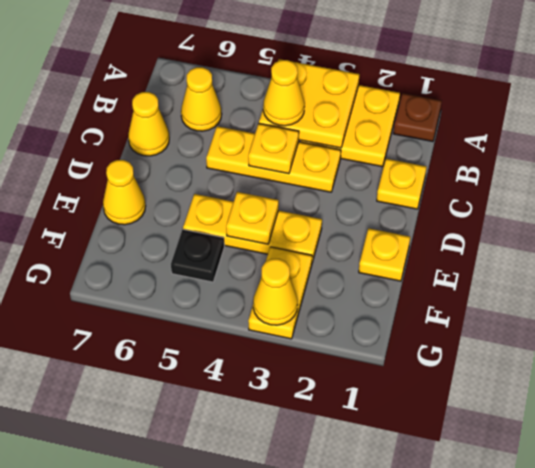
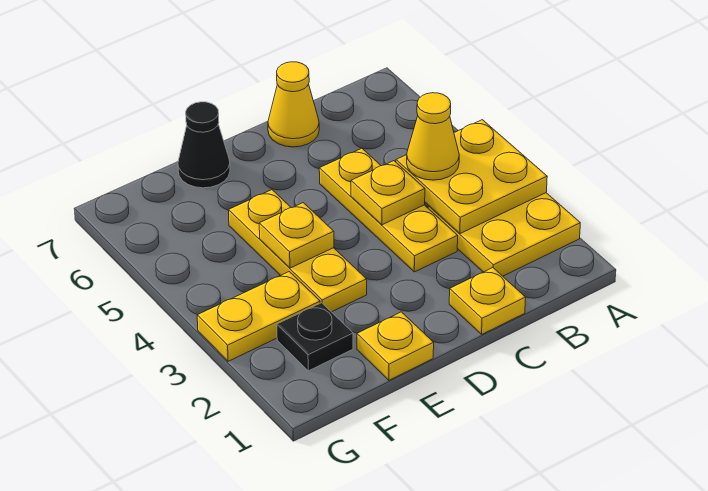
brown 1x1 plate [393,93,442,142] -> none
yellow 1x1 cone [181,67,222,131] -> none
yellow 1x1 cone [103,160,146,225] -> black 1x1 cone [178,102,230,188]
black 1x1 plate [171,229,224,282] -> black 1x1 plate moved to [277,303,353,371]
yellow 1x1 cone [253,259,298,325] -> none

